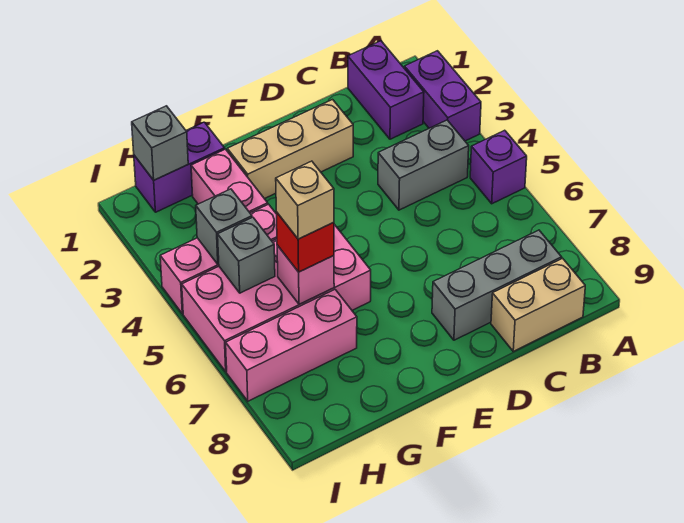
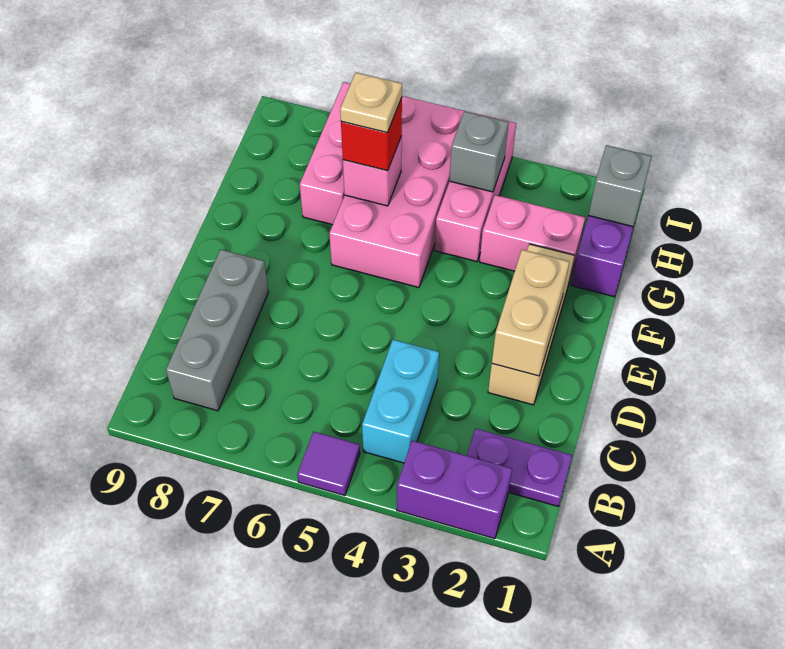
purple 1x1 brick [470,130,527,204] -> purple 1x1 tile [297,432,360,496]
purple 1x2 brick [348,41,424,139] -> purple 1x2 plate [467,428,572,507]
grey 1x2 brick [378,120,469,210] -> cyan 1x2 brick [362,340,439,463]
tan 1x2 brick [491,258,585,351] -> tan 1x2 brick moved to [492,250,569,376]
tan 1x1 brick [276,161,334,239] -> tan 1x1 plate [340,73,402,133]
grey 1x1 brick [218,217,275,293] -> none

